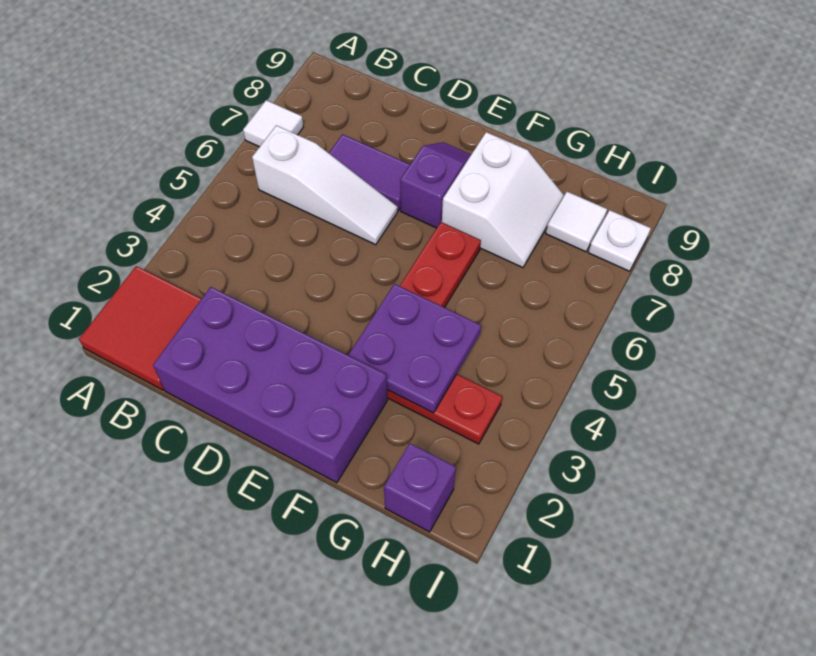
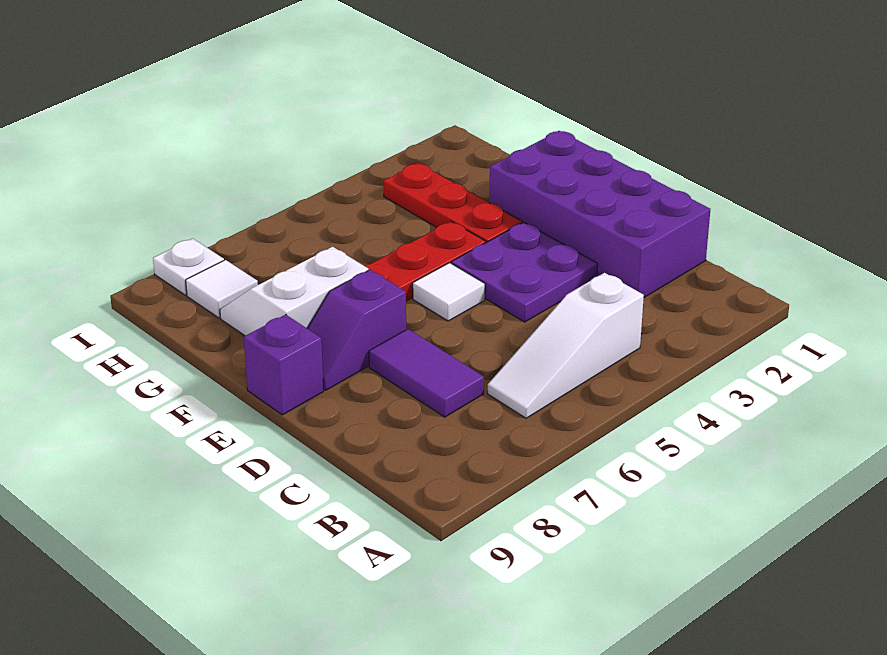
red 2x2 tile [79,266,201,390] -> none
white 1x1 tile [243,100,303,147] -> white 1x1 tile moved to [413,263,485,321]
white 1x3 slope [252,125,398,245] -> white 1x3 slope turned to [488,273,644,418]
purple 2x2 plate [348,284,481,413] -> purple 2x2 plate moved to [451,222,598,322]
purple 1x1 brick [384,443,456,532] -> purple 1x1 brick moved to [244,315,324,415]

